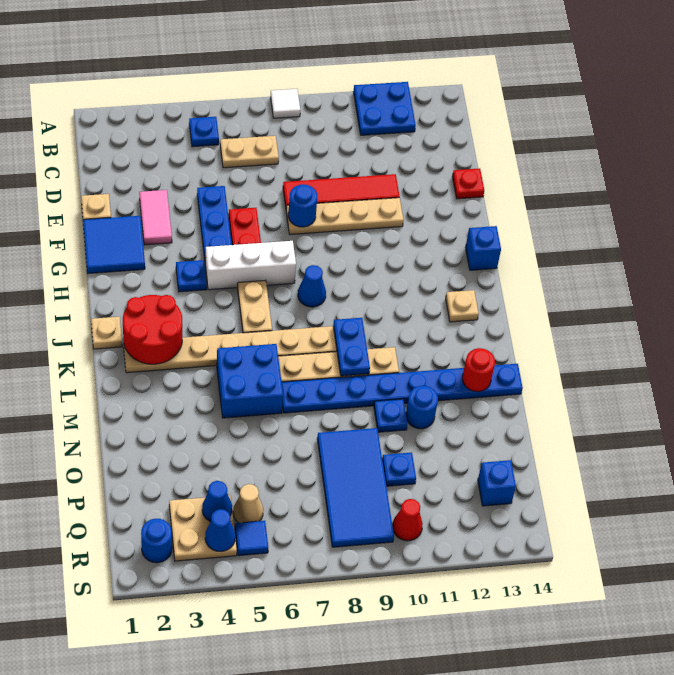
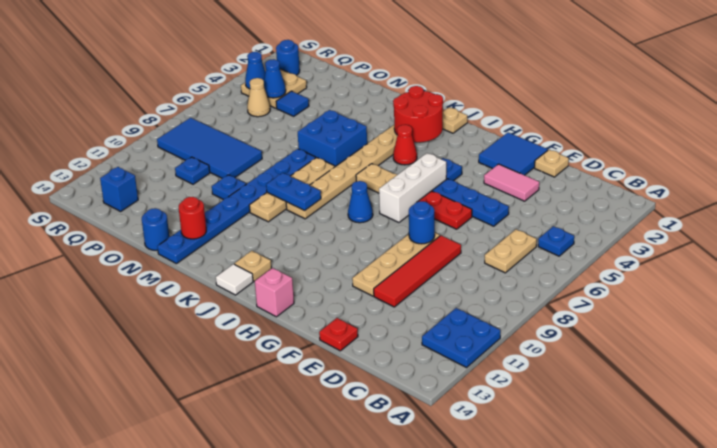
white 1x1 tile [271,89,300,118] -> white 1x1 tile moved to [216,264,253,295]
blue 1x1 brick [466,226,501,270] -> pink 1x1 brick [255,268,294,317]
blue 1x1 round brick [406,386,438,429] -> blue 1x1 round brick moved to [142,208,169,250]
blue 1x1 tile [235,521,268,556] -> blue 1x1 tile moved to [276,91,309,116]
red 1x1 cone [393,499,423,541] -> red 1x1 cone moved to [393,125,417,165]

